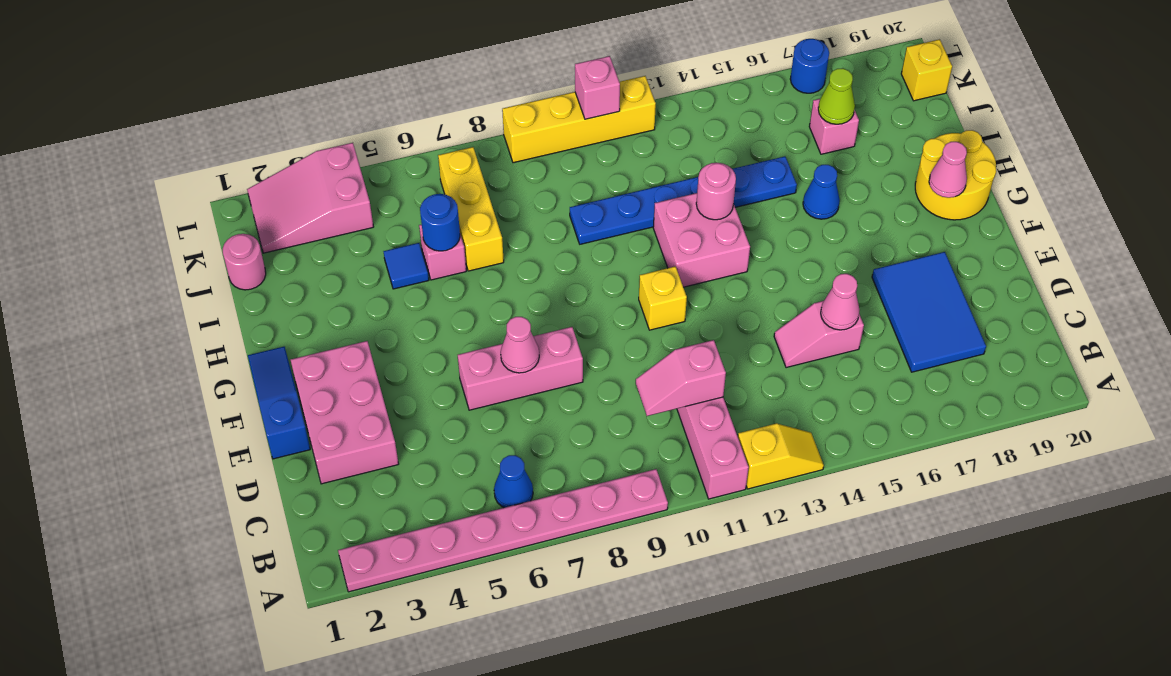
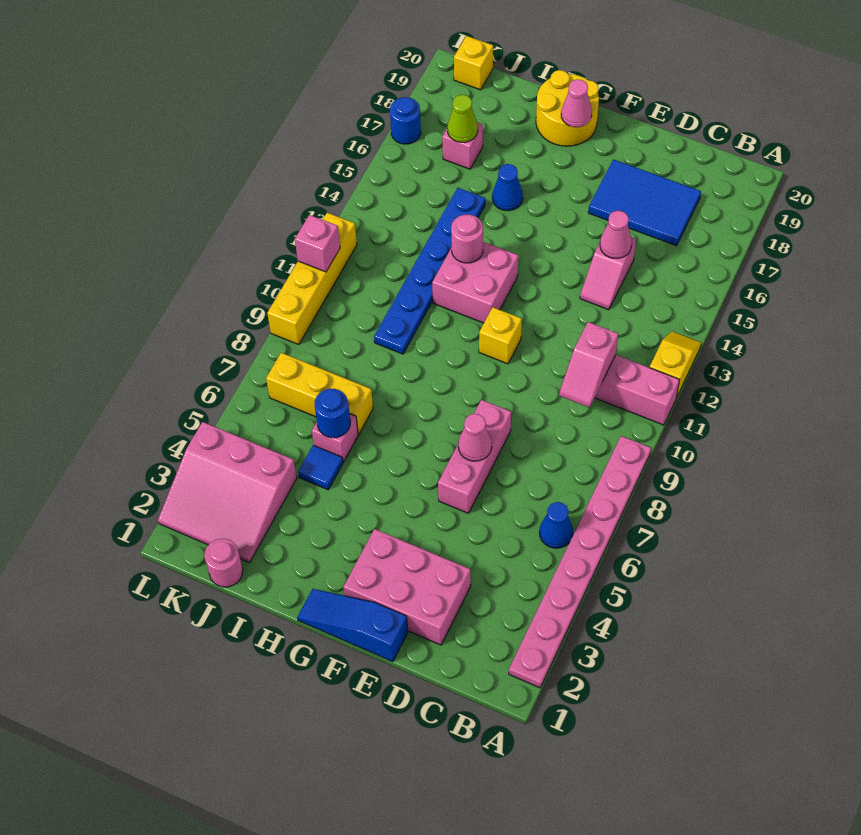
pink 2x3 slope [247,143,373,253] -> pink 3x3 slope [158,422,297,562]

